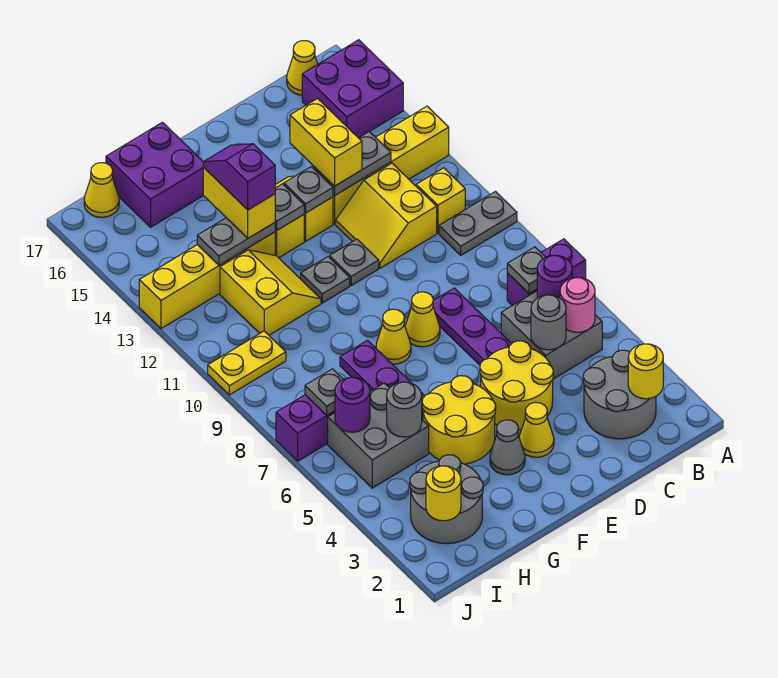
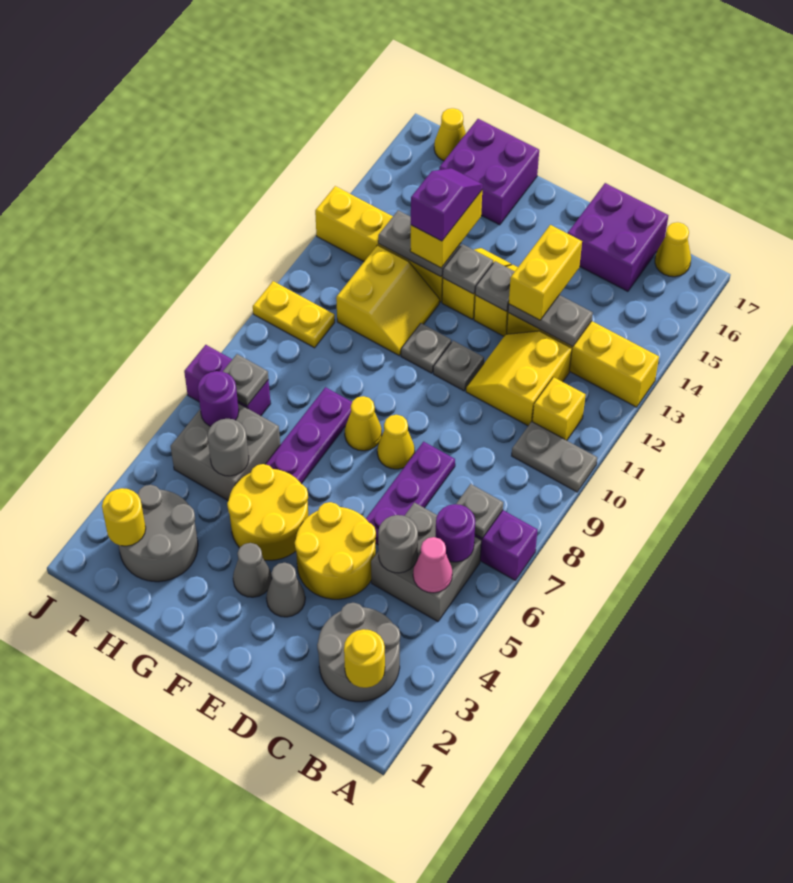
purple 2x2 brick [302,40,403,138] -> purple 2x2 brick moved to [568,183,668,291]
pink 1x1 round brick [560,278,595,332] -> pink 1x1 cone [413,537,452,593]
yellow 1x1 cone [519,403,554,457] -> grey 1x1 cone [266,563,305,617]

